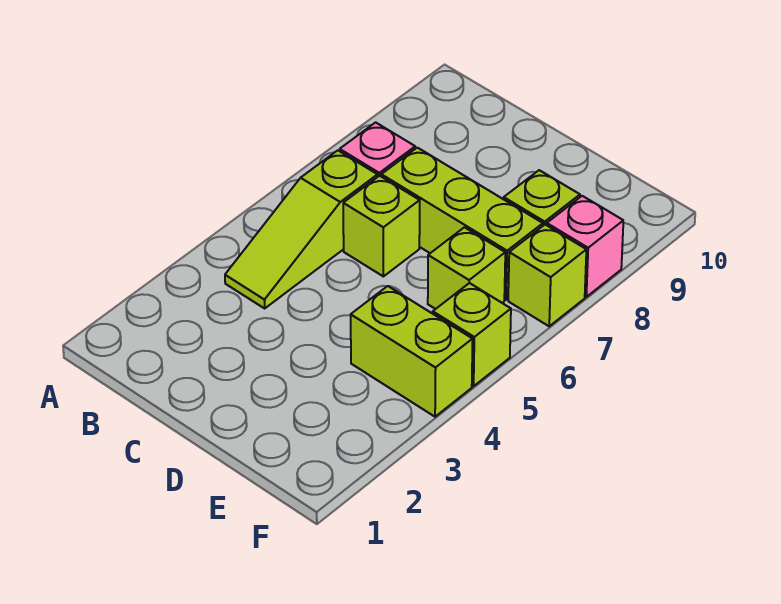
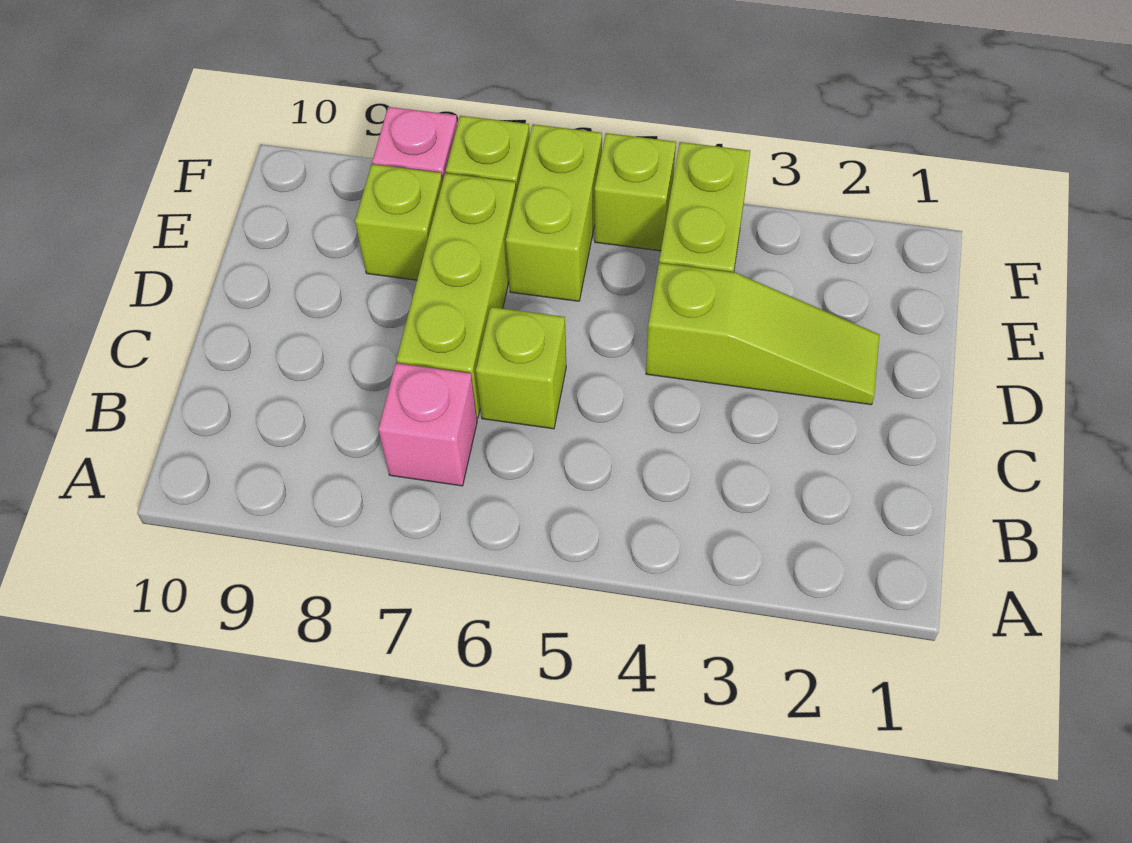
lime 1x3 slope [225,150,378,308] -> lime 1x3 slope moved to [646,263,879,405]
lime 1x1 brick [428,227,505,309] -> lime 1x2 brick [506,124,602,301]

